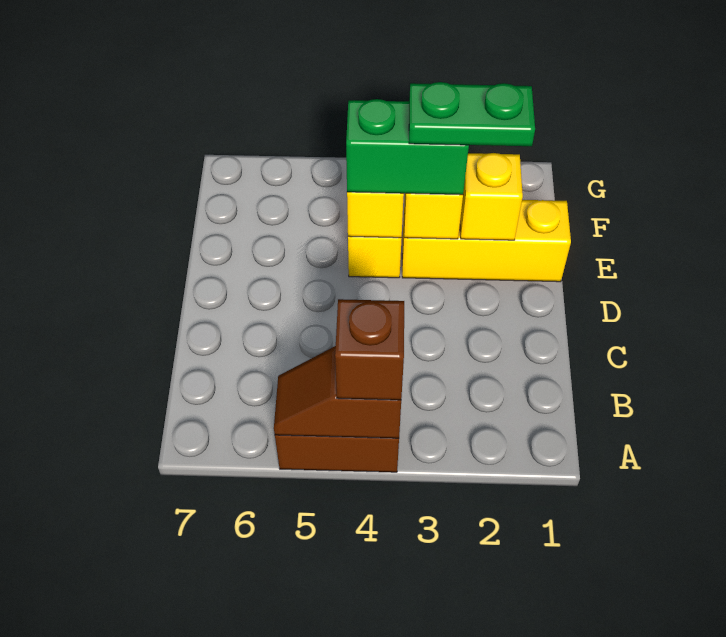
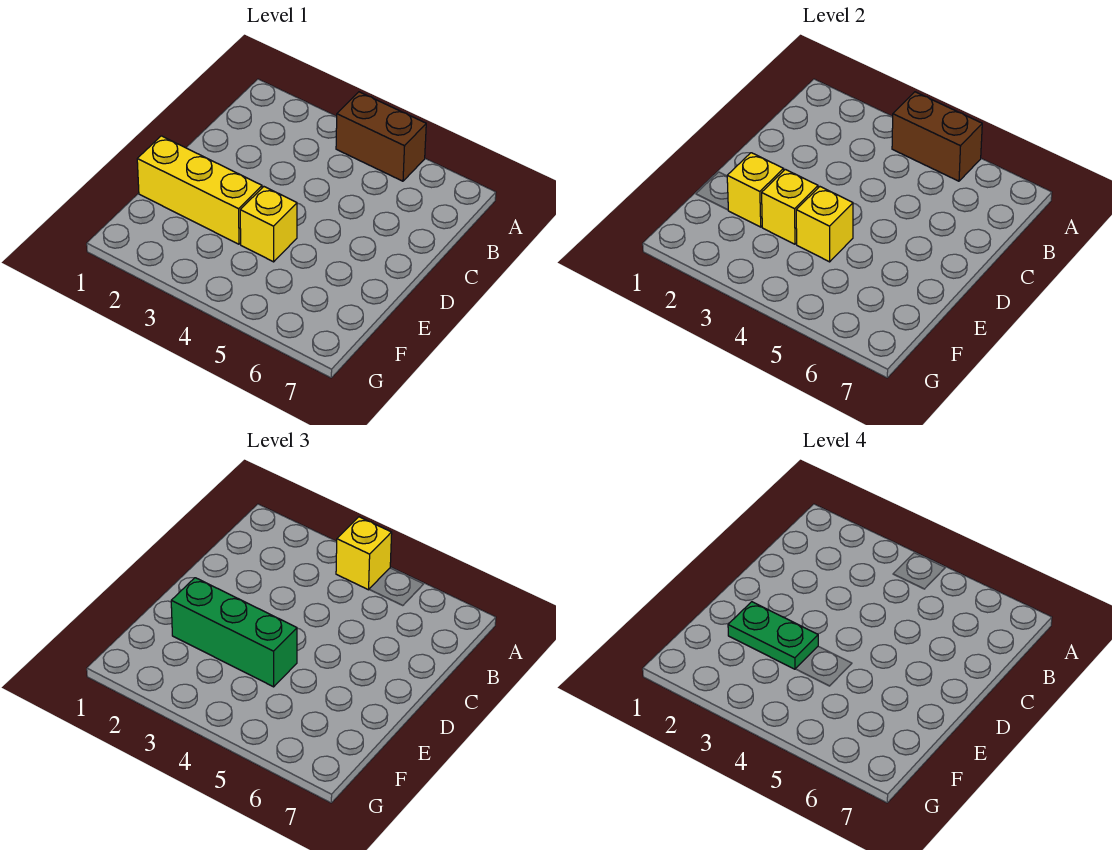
brown 1x2 slope [274,346,401,438] -> brown 1x2 brick [892,92,982,181]
brown 1x1 brick [335,299,404,400] -> yellow 1x1 brick [336,517,392,590]
green 1x2 brick [346,99,469,195] -> green 1x3 brick [171,578,297,687]

